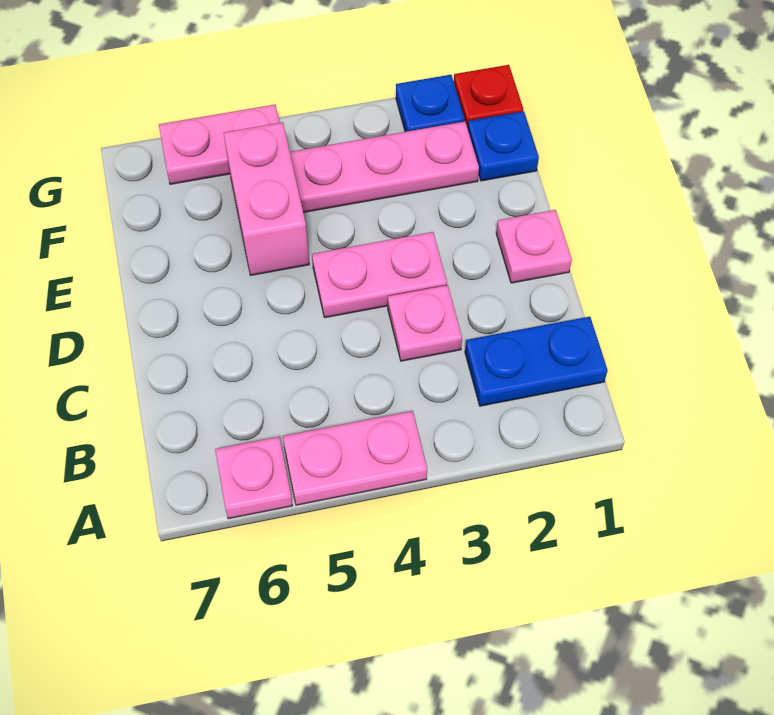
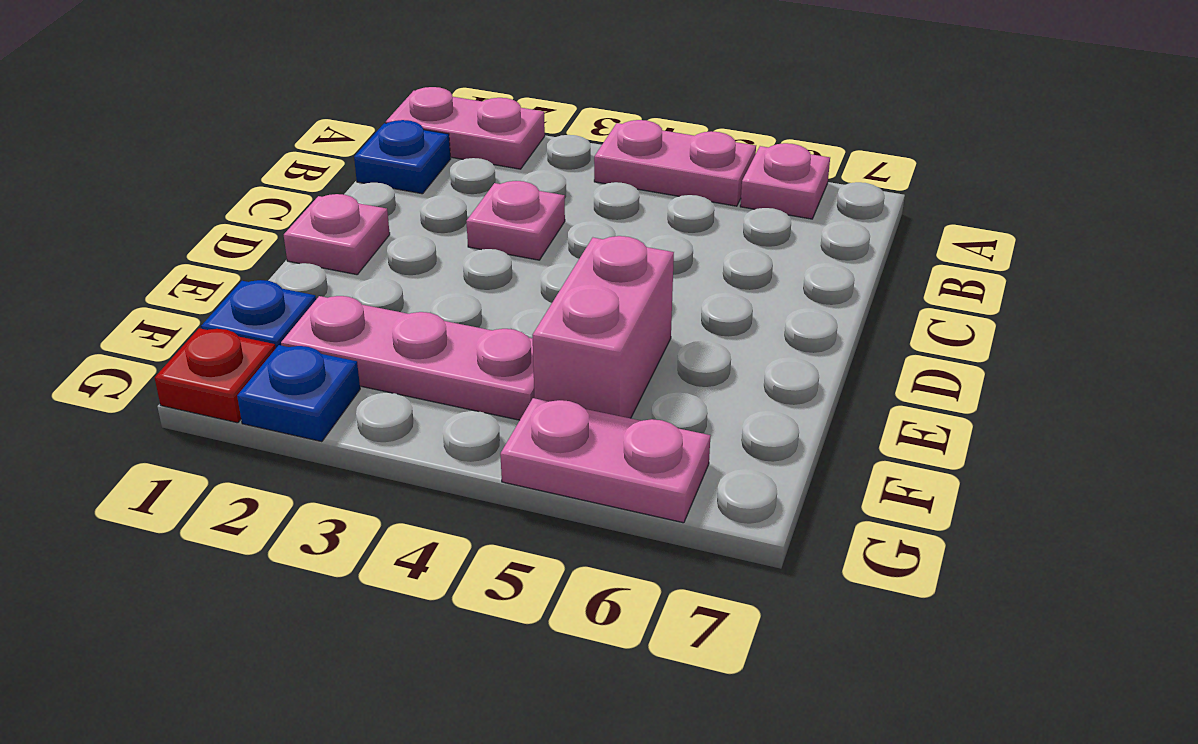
blue 1x2 plate [465,317,608,406] -> blue 1x1 plate [354,120,451,194]
pink 1x2 plate [312,232,447,318] -> pink 1x2 plate moved to [386,87,545,169]

